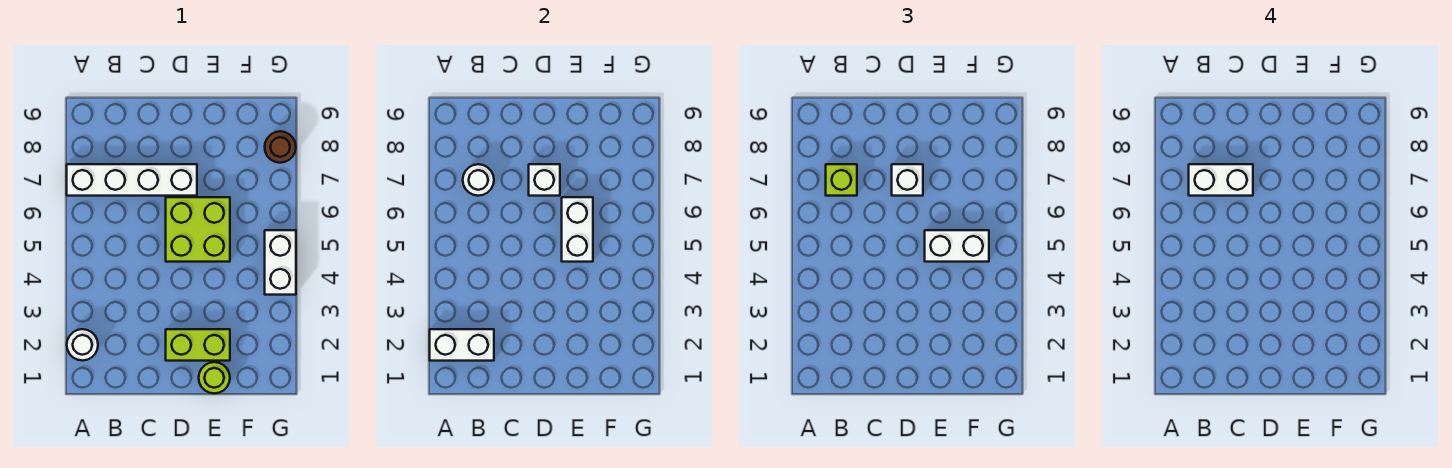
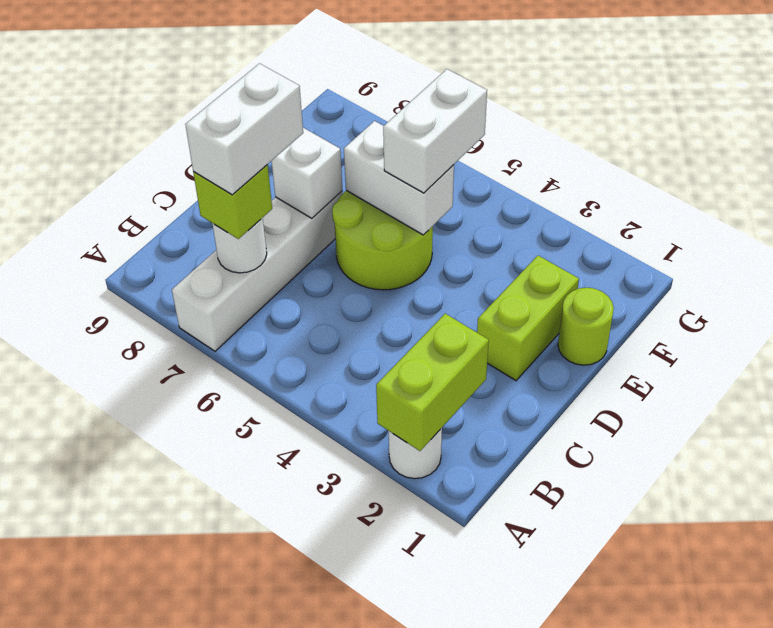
white 1x2 brick [430,329,494,361] -> lime 1x2 brick [376,314,489,451]
lime 2x2 brick [166,197,230,262] -> lime 2x2 round brick [332,191,433,290]
white 1x1 brick [892,164,923,196] -> none
white 1x2 brick [265,230,296,295] -> none
brown 1x1 round brick [265,131,296,163] -> none

